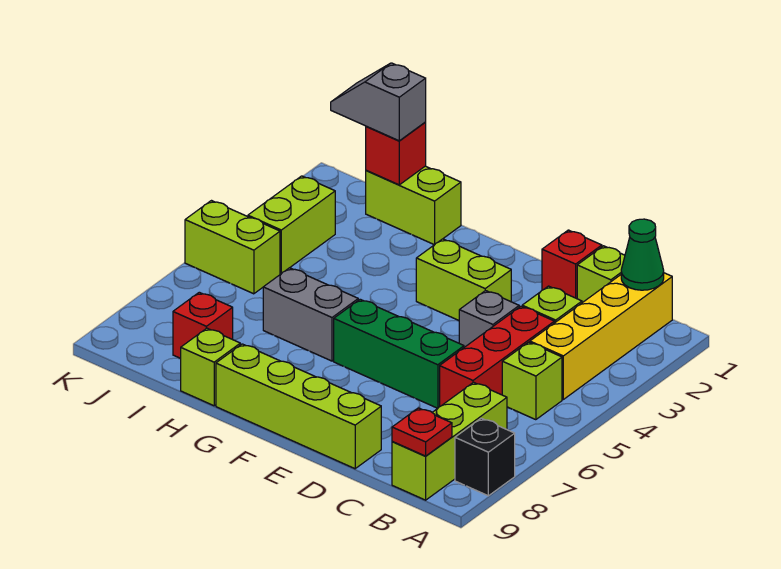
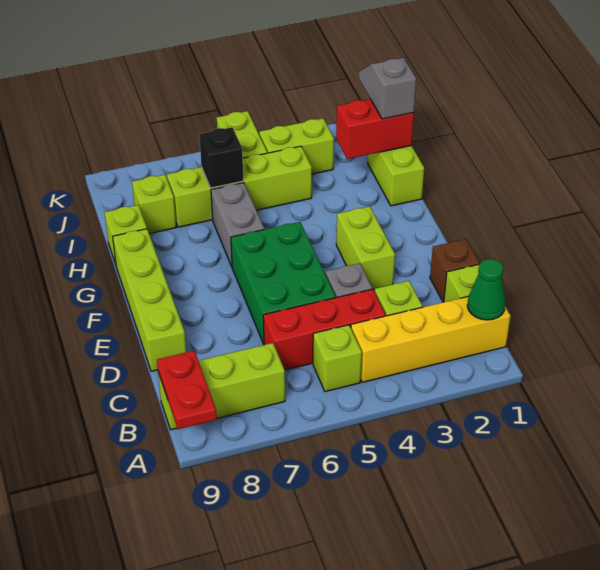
black 1x1 brick [455,418,515,496] -> black 1x1 brick moved to [199,127,243,188]
red 1x1 plate [392,408,452,456] -> red 1x2 plate [157,351,217,429]
red 1x1 brick [542,230,602,299] -> brown 1x1 brick [430,239,480,302]
green 1x3 brick [334,299,464,408] -> green 2x3 brick [231,222,336,344]
red 1x1 brick [366,123,426,185] -> red 1x2 brick [336,99,414,159]
none -> lime 1x4 brick [167,146,312,227]
red 1x1 brick [173,292,233,358] -> lime 1x1 brick [132,175,176,234]

